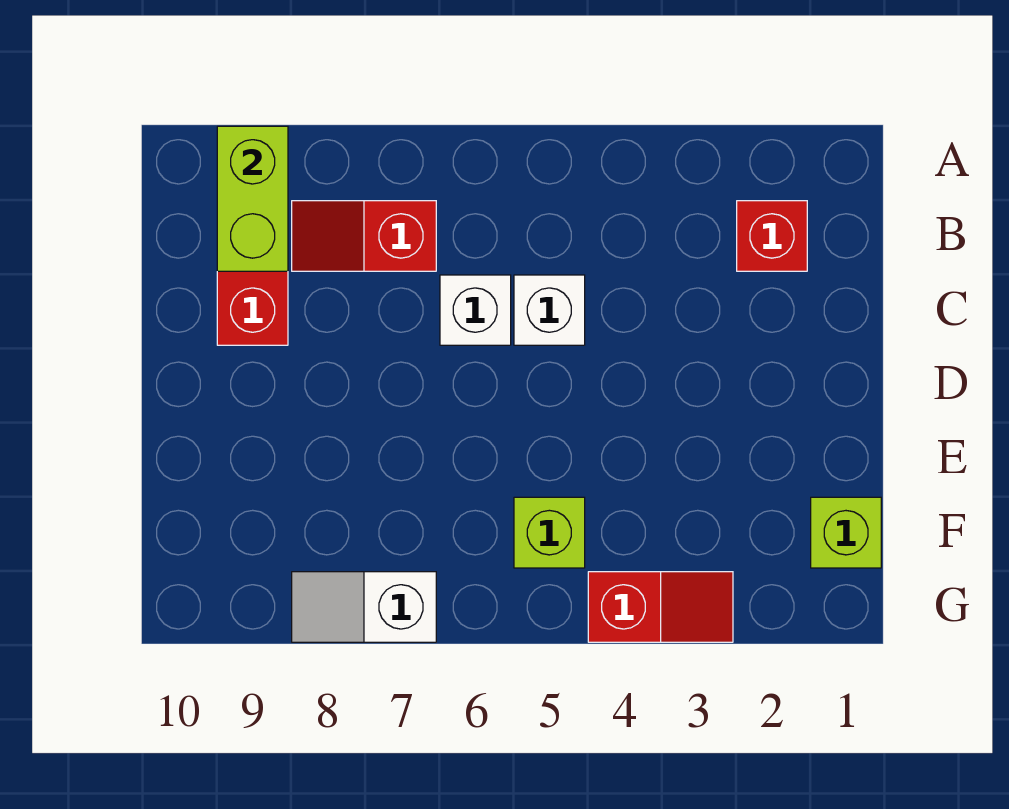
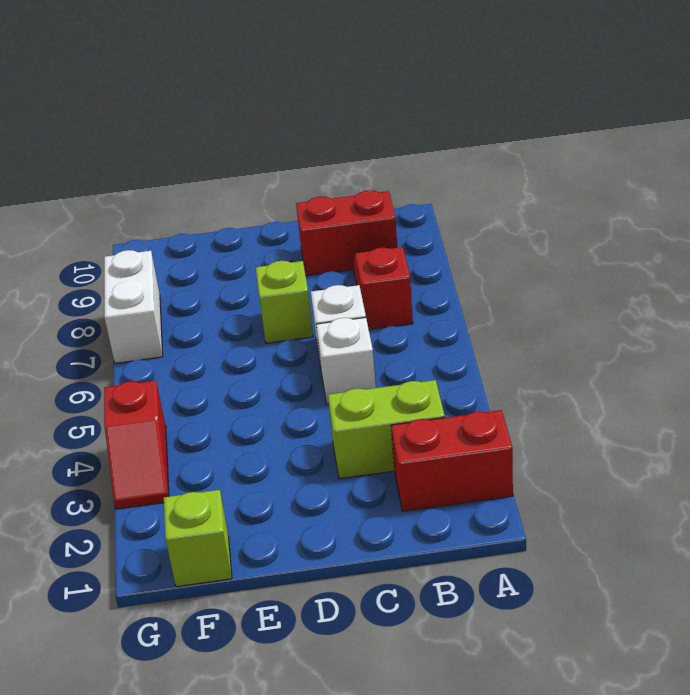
lime 1x2 brick [217,126,288,271] -> lime 1x2 brick moved to [328,380,445,479]
red 1x1 brick [737,201,807,271] -> red 1x2 brick [391,410,513,511]
lime 1x1 brick [514,497,585,568] -> lime 1x1 brick moved to [256,261,313,343]
white 1x2 slope [292,572,436,642] -> white 1x2 brick [104,250,163,363]

